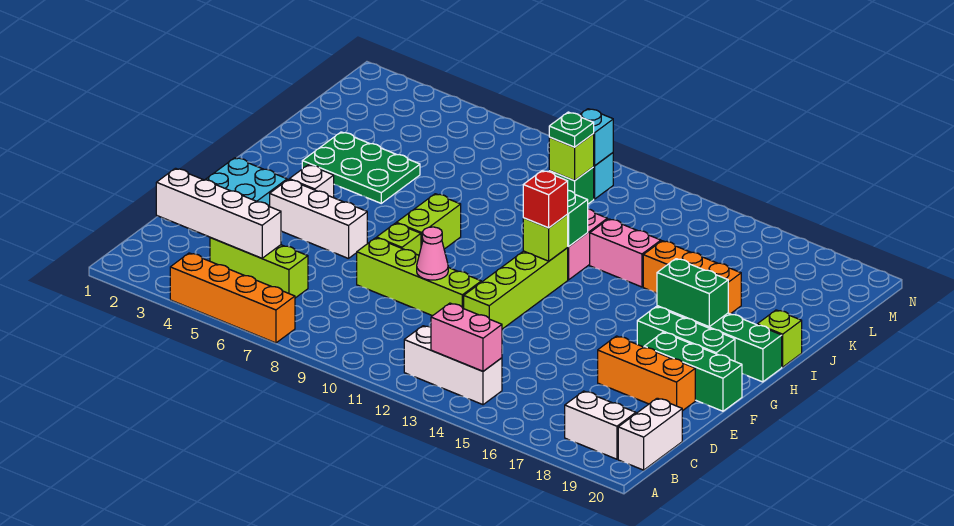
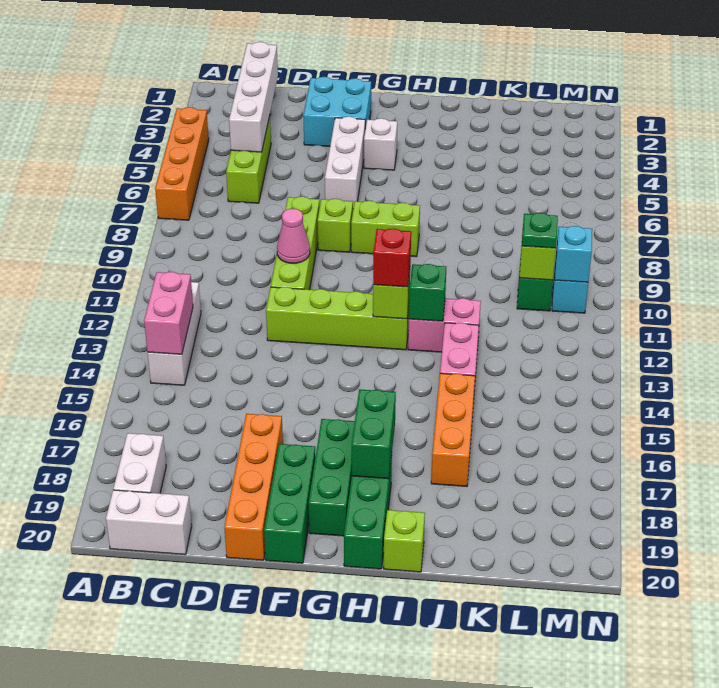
orange 1x3 brick [598,336,695,411] -> orange 1x4 brick [224,414,283,560]
green 2x3 plate [302,132,420,203] -> none

